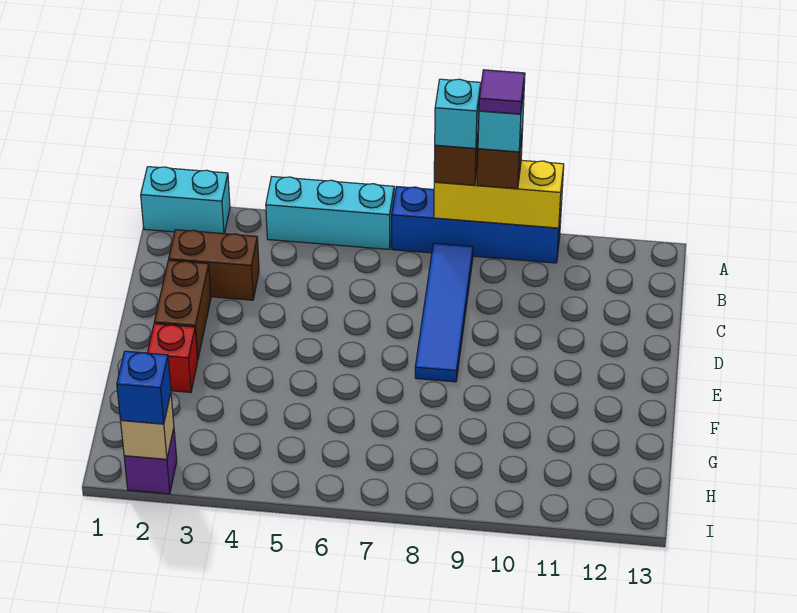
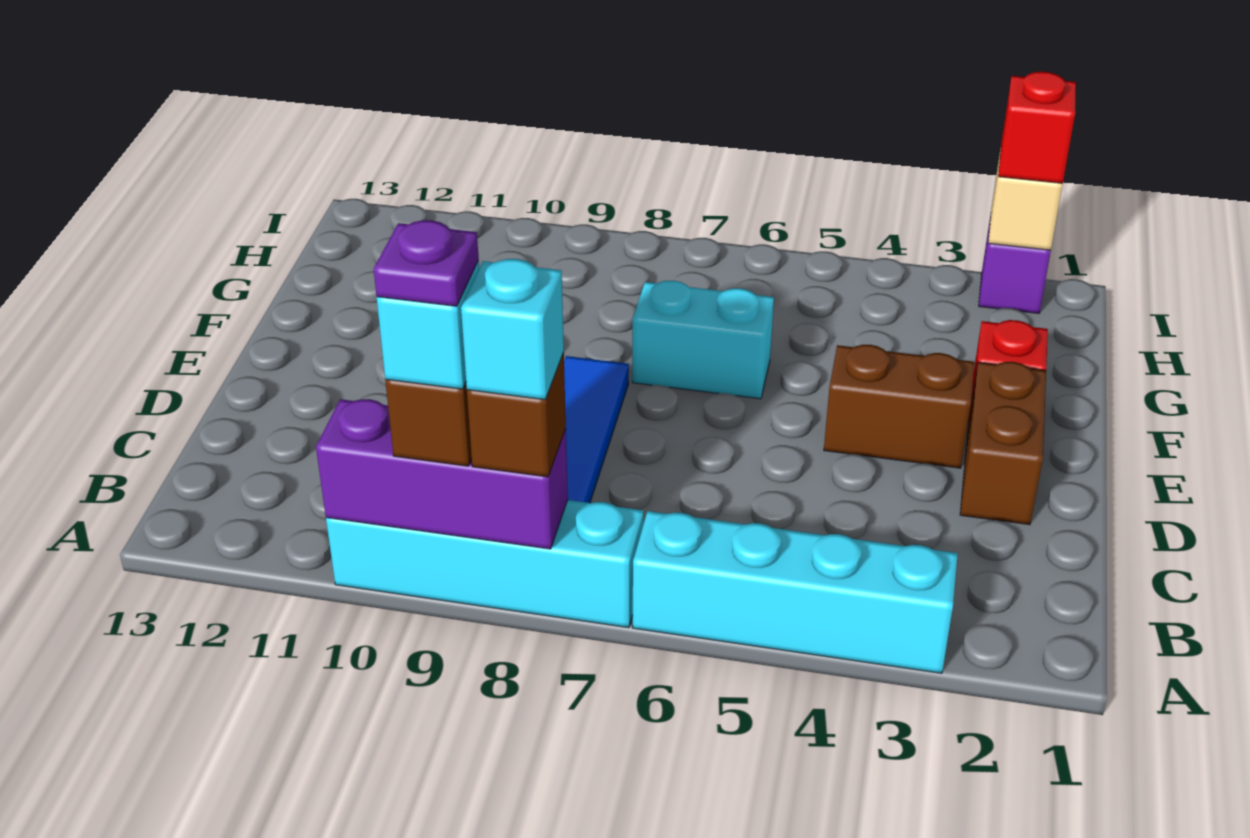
cyan 1x2 brick [141,167,230,234] -> cyan 1x2 brick moved to [632,281,774,399]
cyan 1x3 brick [266,177,394,249] -> cyan 1x4 brick [633,511,958,673]
blue 1x4 brick [392,187,562,263] -> cyan 1x4 brick [326,500,644,628]
yellow 1x3 brick [434,160,564,228] -> purple 1x3 brick [316,399,568,549]
purple 1x1 tile [479,70,525,114] -> purple 1x1 plate [374,220,479,306]
brown 1x2 brick [169,230,259,300] -> brown 1x2 brick moved to [824,345,975,468]
blue 1x1 brick [117,351,171,424] -> red 1x1 brick [998,72,1076,183]

